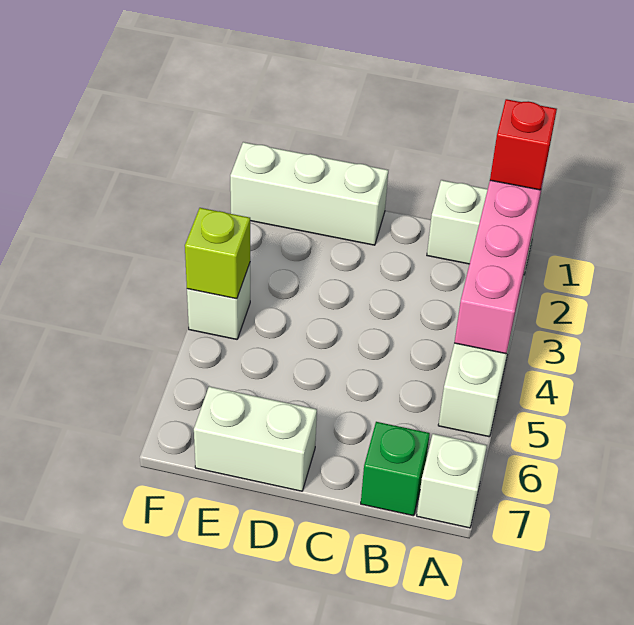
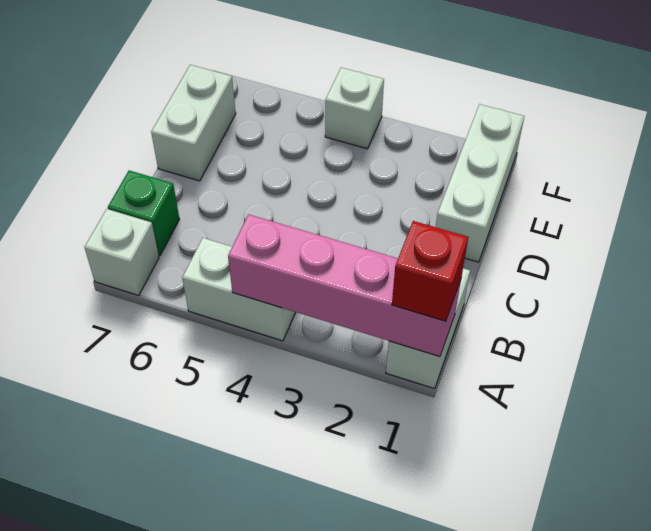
lime 1x1 brick [185,208,250,299] -> none

